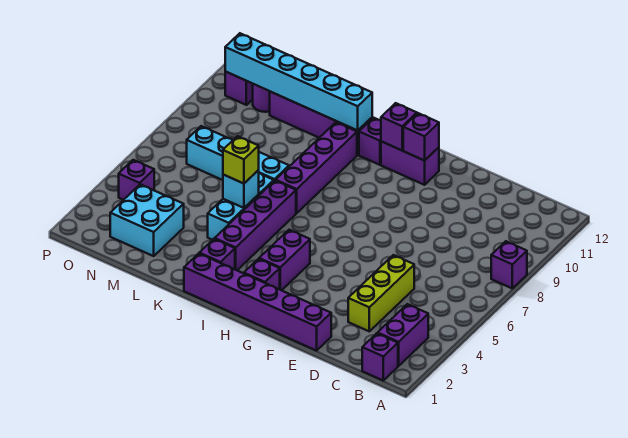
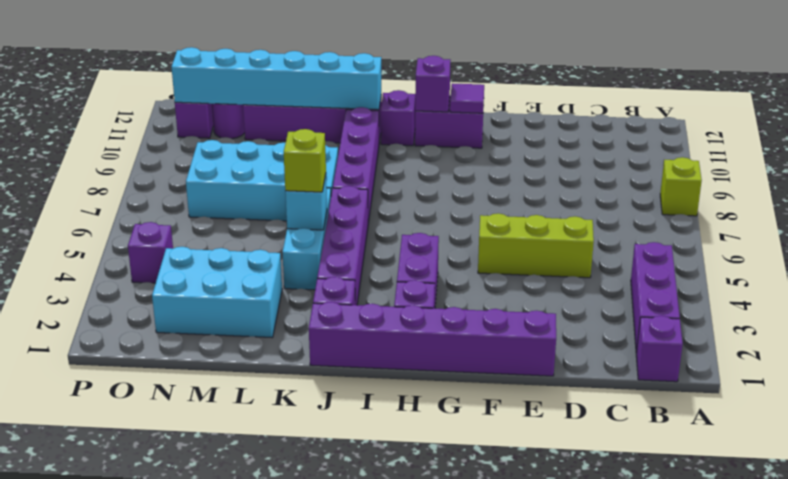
purple 1x1 brick [491,241,527,288] -> lime 1x1 brick [660,157,702,216]
purple 1x2 brick [378,304,428,366] -> purple 1x3 brick [631,242,680,352]
lime 1x3 brick [348,255,414,331] -> lime 1x3 brick turned to [478,213,594,278]
purple 1x1 brick [403,113,439,161] -> purple 1x1 tile [450,83,484,113]
cyan 1x4 brick [187,126,289,181] -> cyan 2x4 brick [186,140,338,221]
cyan 2x2 brick [110,184,184,256] -> cyan 2x3 brick [152,247,282,338]

